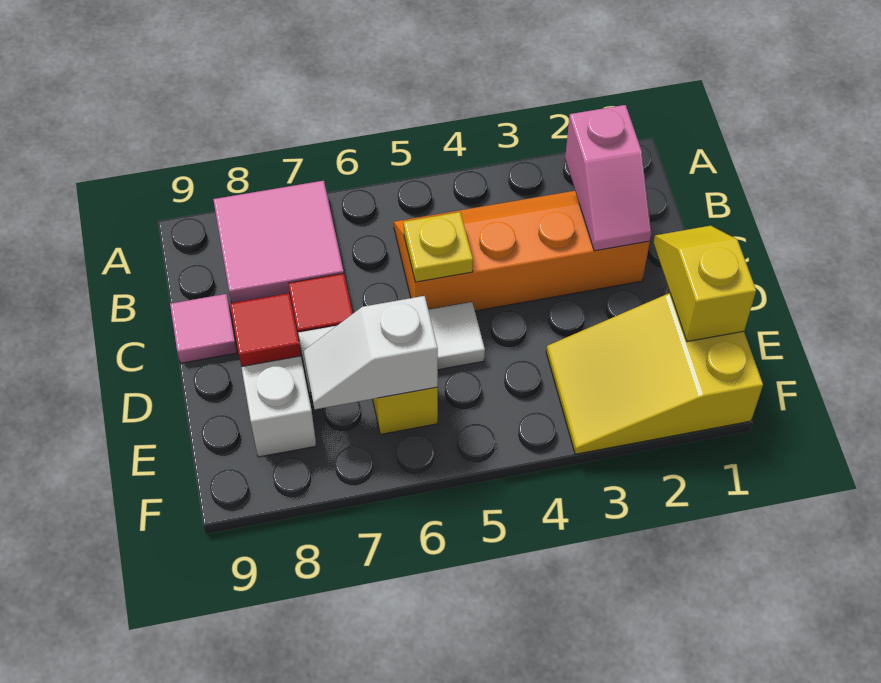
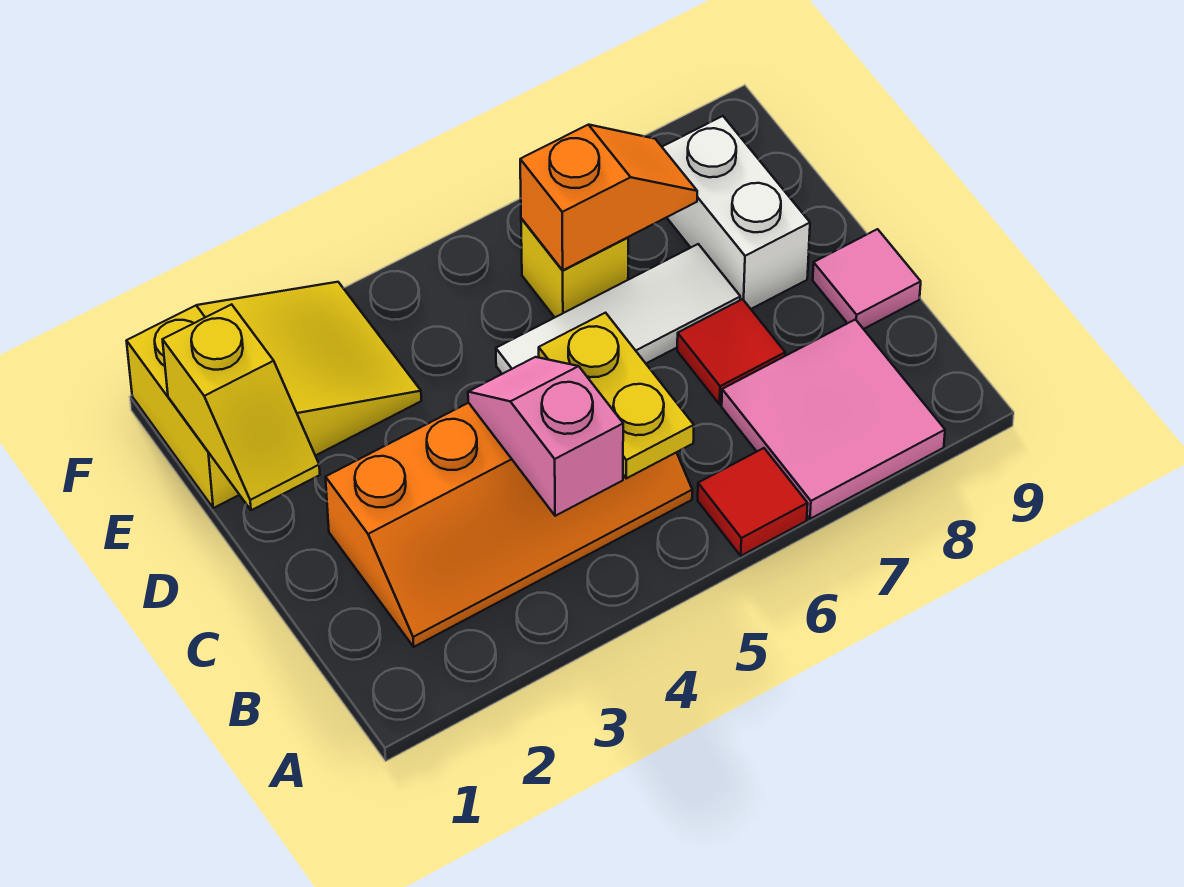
pink 1x2 slope [565,105,651,251] -> pink 1x2 slope moved to [468,357,623,516]
yellow 1x1 plate [404,212,473,282] -> yellow 1x2 plate [539,313,694,478]
red 1x1 tile [230,293,301,367] -> red 1x1 tile moved to [698,448,808,556]
white 1x2 slope [304,296,438,409] -> orange 1x2 slope [520,125,697,270]

